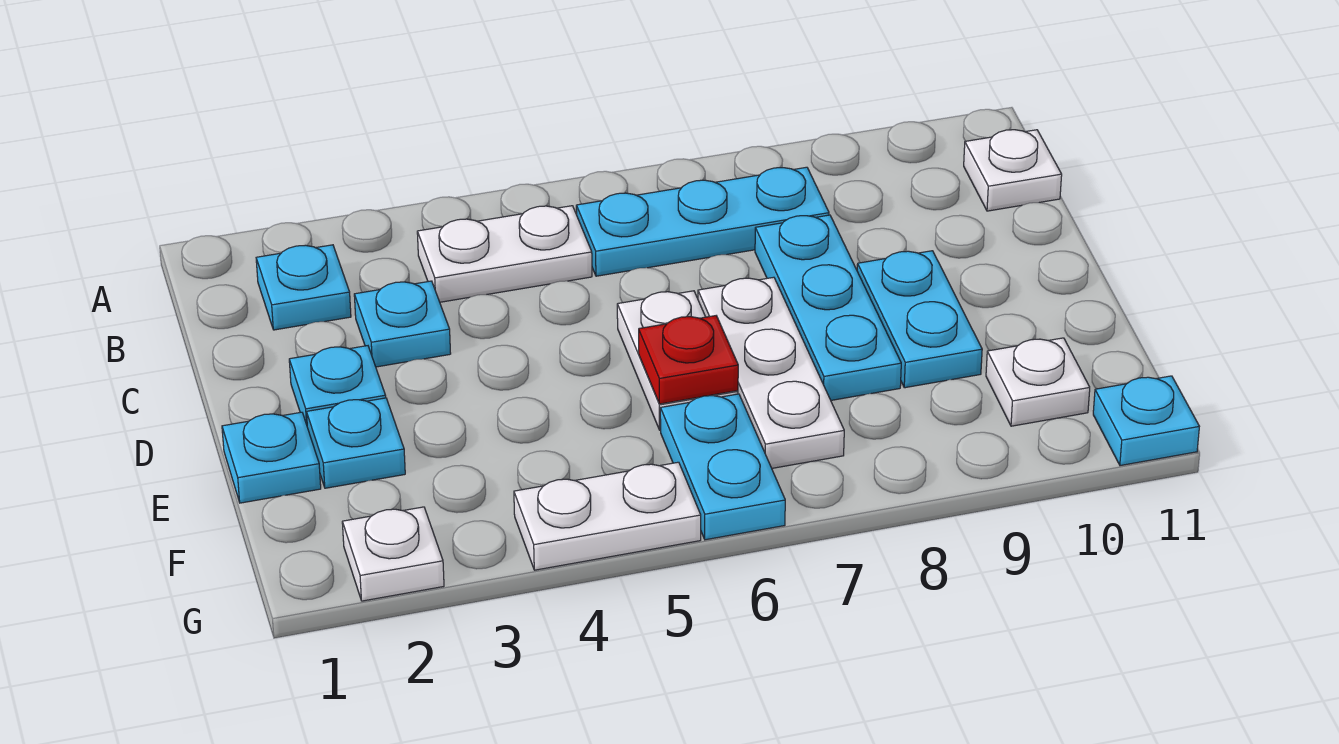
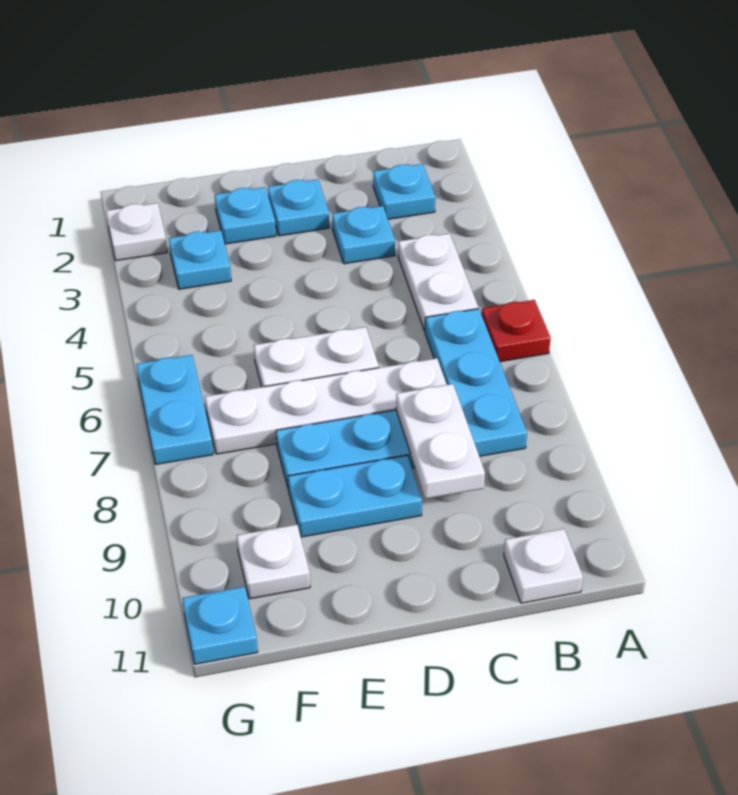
white 1x3 plate [698,277,844,468] -> white 1x4 plate [205,358,447,454]
cyan 1x1 plate [222,412,321,503] -> cyan 1x1 plate moved to [169,230,231,289]
red 1x1 plate [639,316,738,404] -> red 1x1 plate moved to [481,300,551,362]
cyan 1x2 plate [660,394,785,540] -> cyan 1x2 plate turned to [136,355,213,465]
white 1x2 plate [514,462,701,570] -> white 1x2 plate moved to [396,384,485,499]

